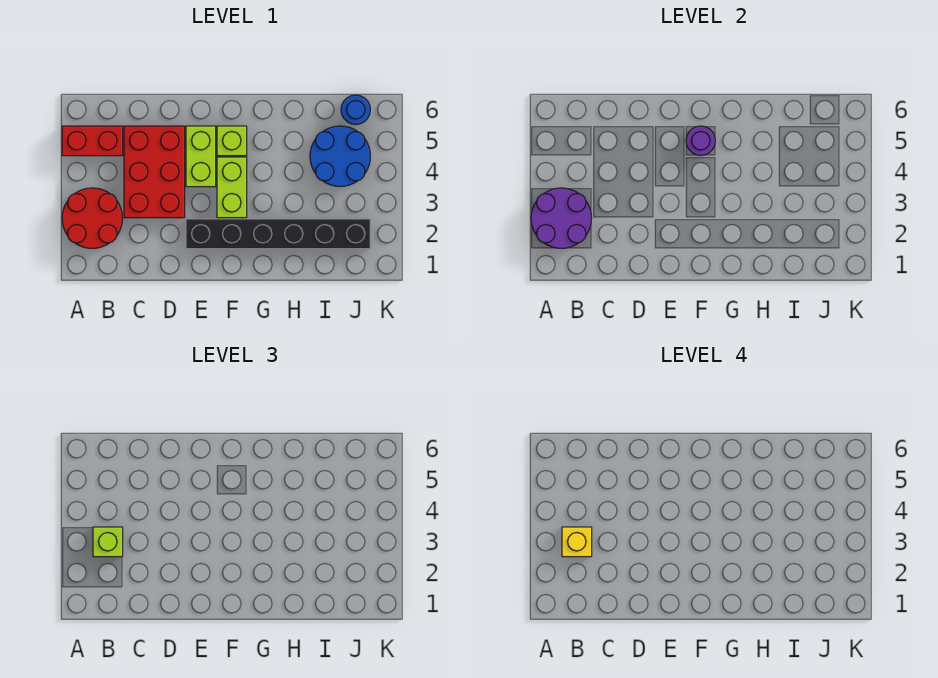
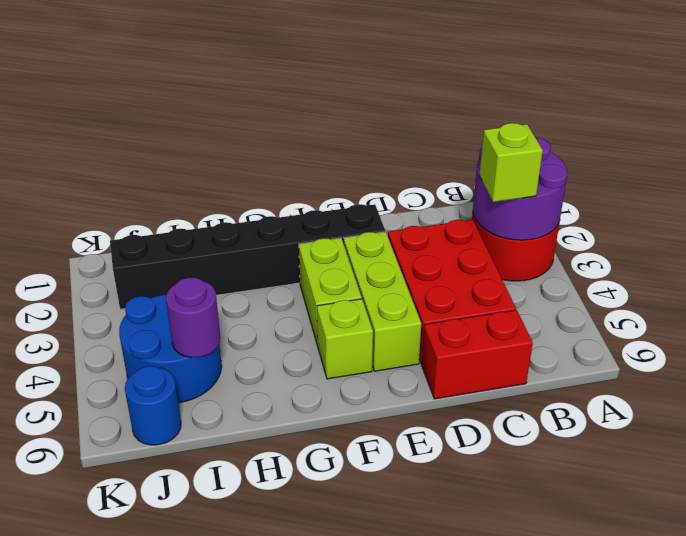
red 1x2 brick [62,126,123,156] -> red 1x2 brick moved to [422,310,533,399]
yellow 1x1 brick [562,527,592,557] -> none
lime 1x2 brick [186,126,216,187] -> lime 1x3 brick [344,232,421,371]
purple 1x1 round brick [686,126,715,155] -> purple 1x1 round brick moved to [166,277,220,357]

